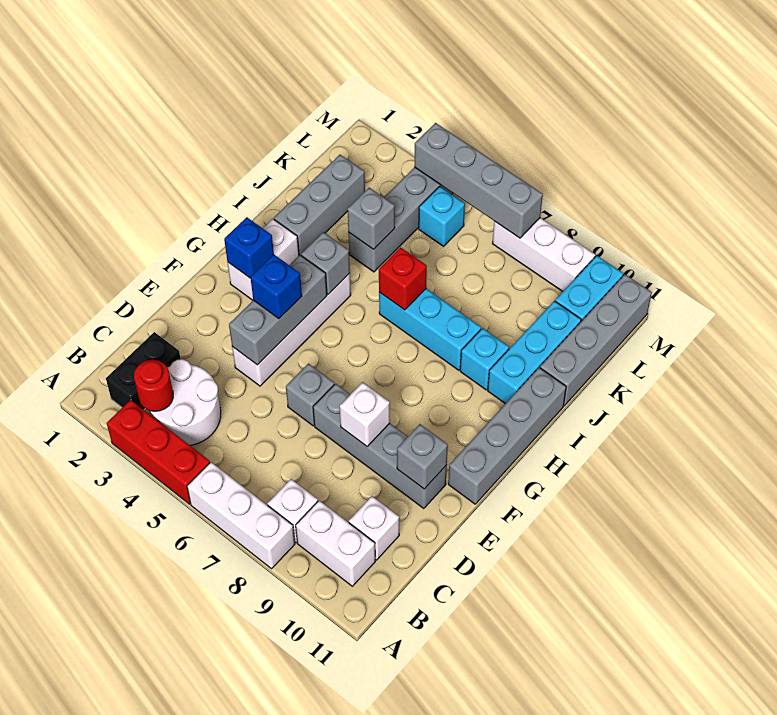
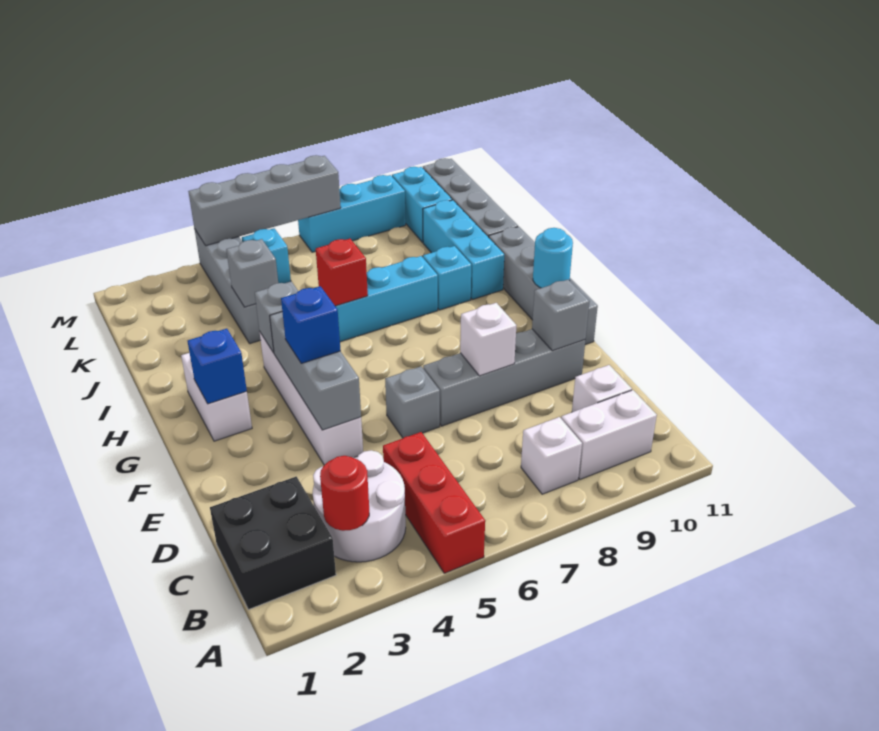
red 1x3 brick [107,400,210,504] -> red 1x3 brick turned to [383,432,485,573]
white 1x3 brick [187,462,295,569] -> none
black 1x2 brick [106,332,181,410] -> black 2x2 brick [210,477,336,610]
none -> cyan 1x1 round brick [533,228,573,288]
grey 1x3 brick [274,155,365,255] -> none
white 1x3 brick [493,218,595,291] -> cyan 1x3 brick [298,175,406,252]

